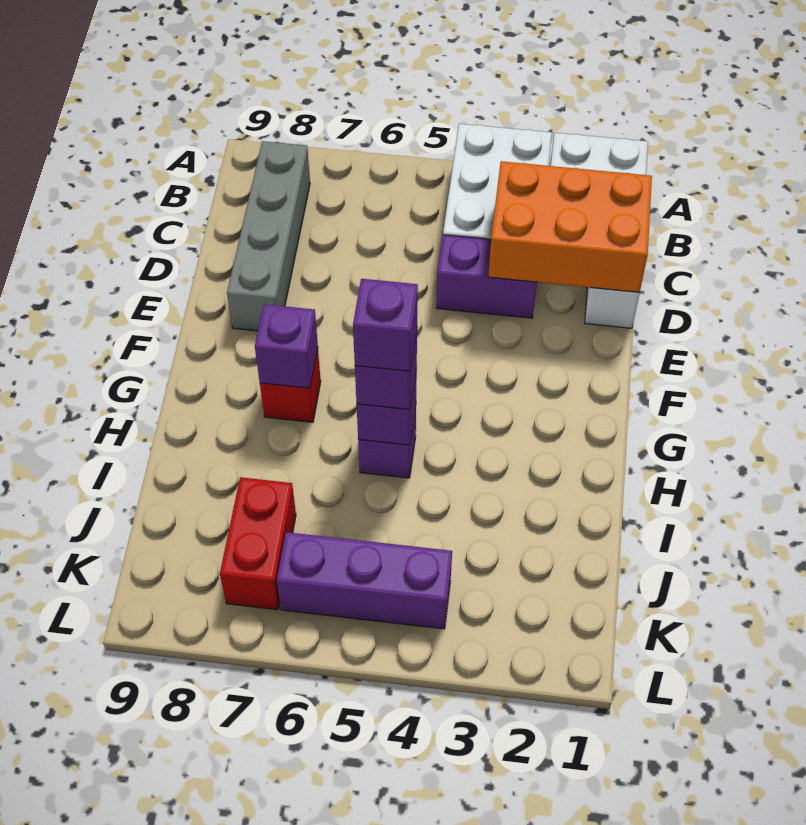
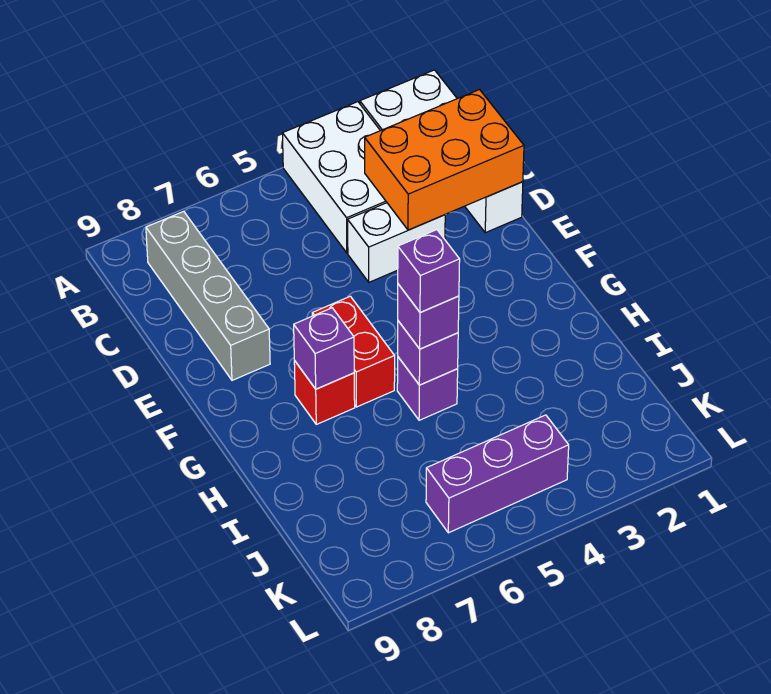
purple 1x2 brick [436,235,537,318] -> white 1x2 brick [348,203,445,282]
red 1x2 brick [220,477,296,610] -> red 1x2 brick moved to [312,296,395,407]

